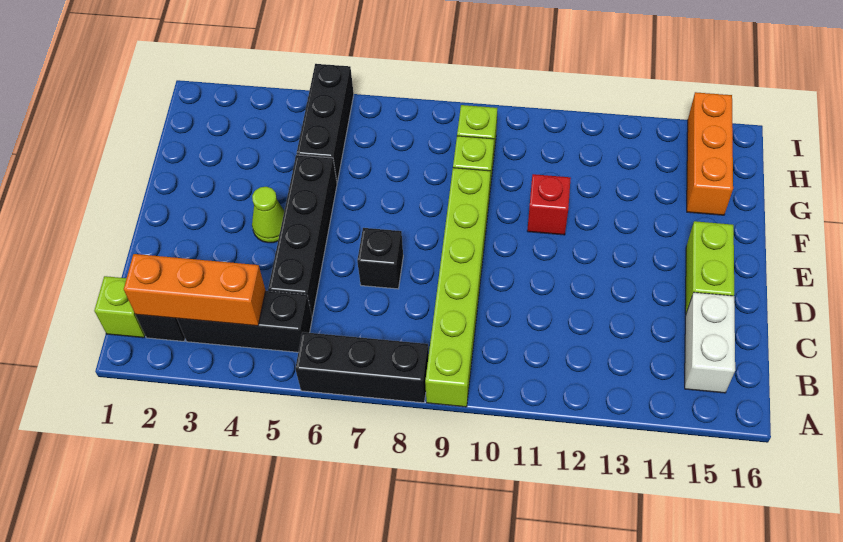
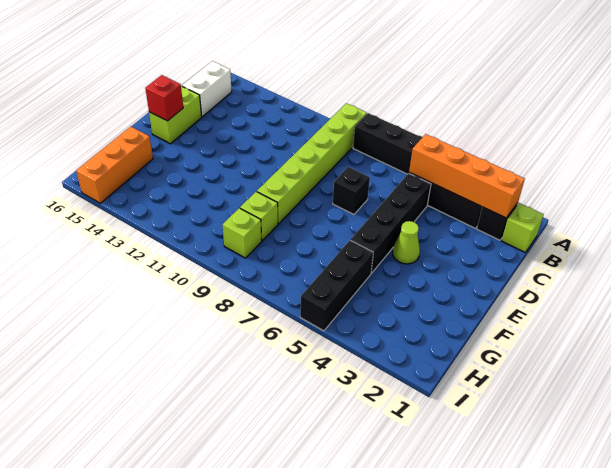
orange 1x3 brick [124,254,266,326] -> orange 1x4 brick [409,134,525,218]
red 1x1 brick [527,174,571,235] -> red 1x1 brick moved to [145,75,183,121]

